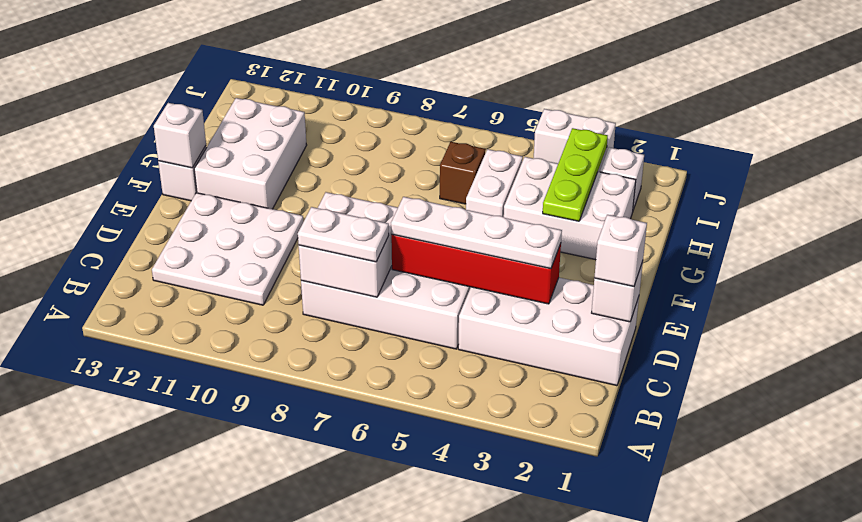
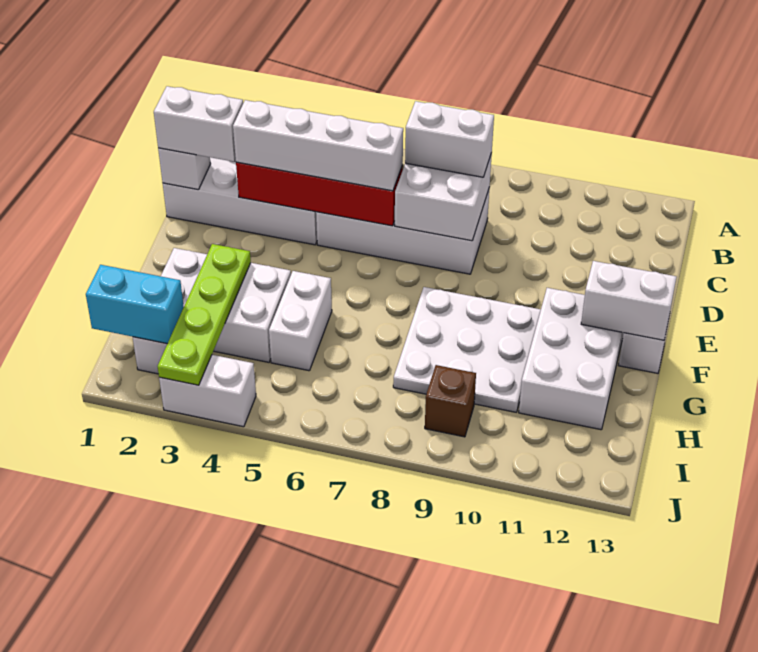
white 1x2 plate [298,207,389,262] -> white 1x2 brick [405,101,494,177]
white 3x3 plate [152,193,303,305] -> white 3x3 plate moved to [393,287,541,412]
white 1x1 brick [594,215,647,286] -> white 1x2 brick [154,86,243,162]
white 1x4 plate [391,197,562,269] -> white 1x4 brick [233,100,403,191]
white 1x1 brick [154,103,206,168] -> white 1x2 brick [581,261,676,340]
lime 1x3 plate [543,128,608,221] -> lime 1x4 plate [158,244,251,385]
brown 1x1 brick [440,142,486,204] -> brown 1x1 brick moved to [425,365,476,437]
none -> cyan 1x2 brick [86,265,184,344]

